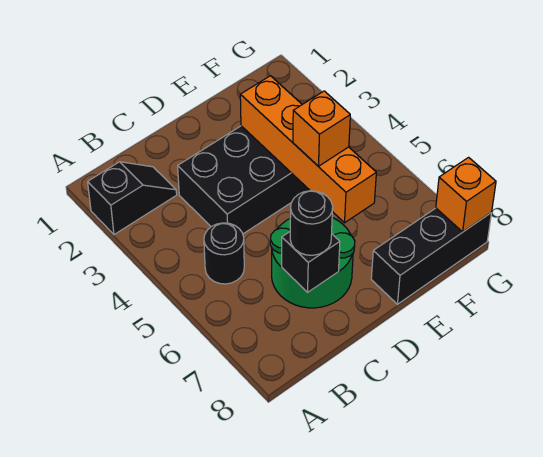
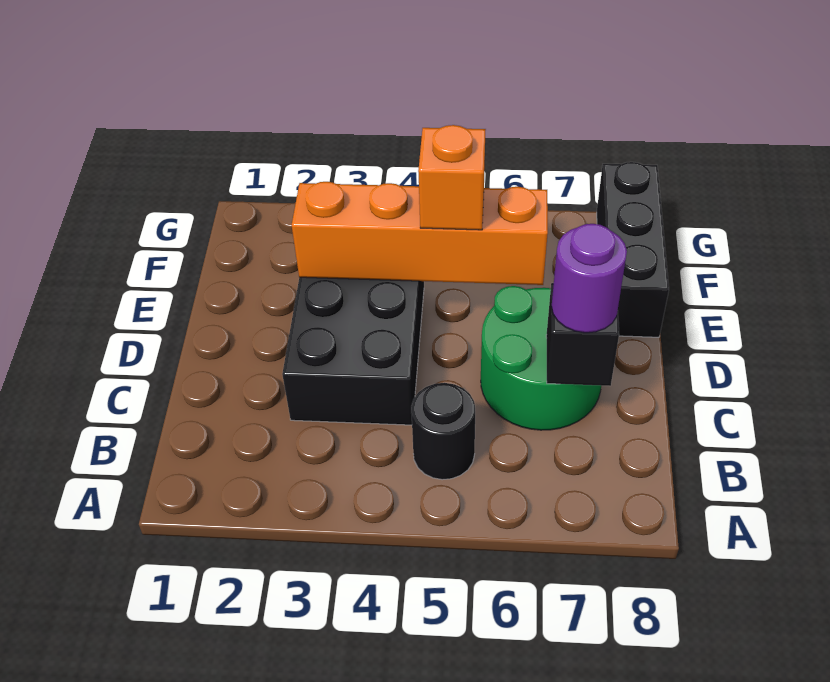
black 1x2 slope [88,162,177,235] -> none
black 1x1 round brick [290,191,333,255] -> purple 1x1 round brick [552,224,627,333]
orange 1x1 brick [436,157,496,232] -> none

